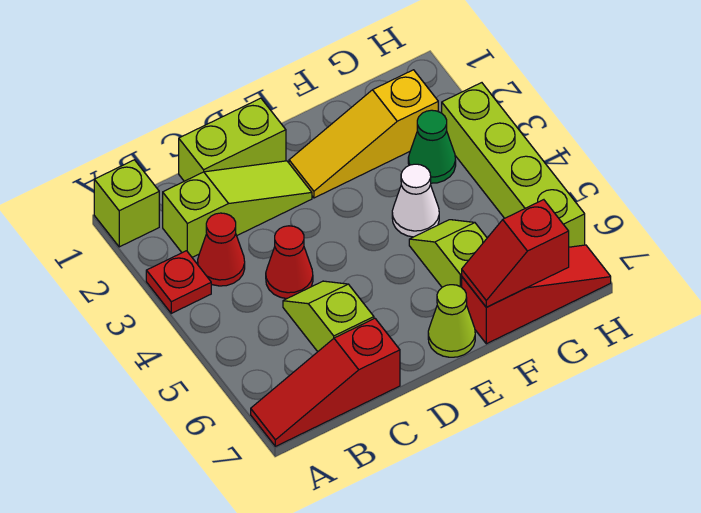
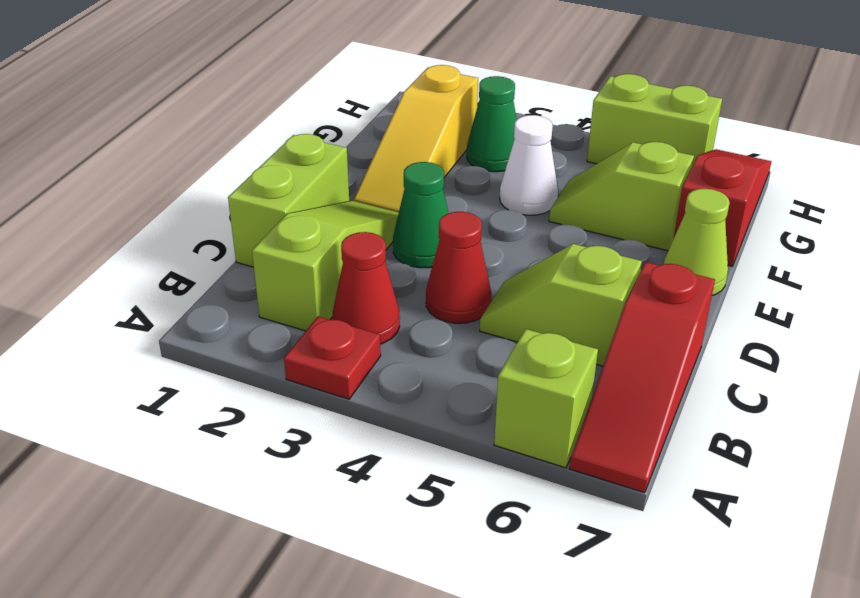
lime 1x1 brick [94,160,159,247] -> lime 1x1 brick moved to [494,329,598,468]
none -> green 1x1 cone [393,162,448,268]
red 1x2 slope [462,200,569,307] -> none
lime 1x4 brick [442,83,585,247] -> lime 1x2 brick [587,74,722,164]

